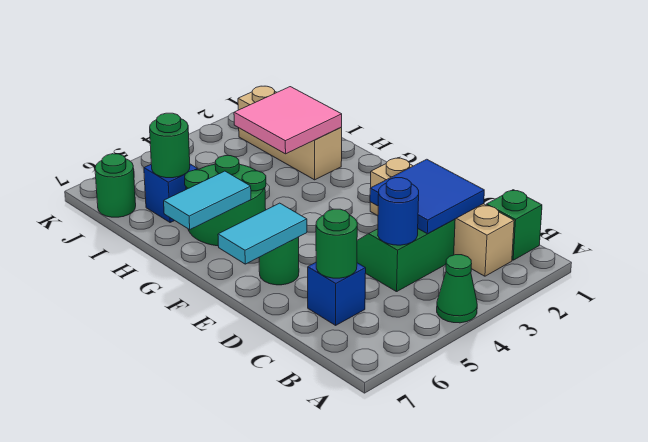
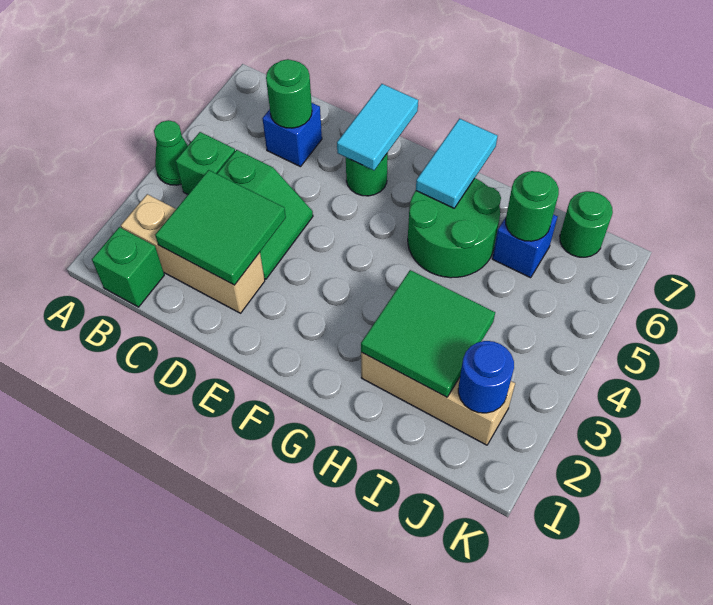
tan 1x4 brick [370,158,514,276] -> tan 1x3 brick [121,194,265,313]
none -> green 1x1 brick [175,132,235,194]
blue 2x2 tile [370,159,484,234] -> green 2x2 tile [155,170,286,285]
blue 1x1 round brick [378,178,419,245] -> blue 1x1 round brick moved to [458,341,514,413]
pink 2x2 tile [234,87,342,154] -> green 2x2 tile [361,270,495,397]

